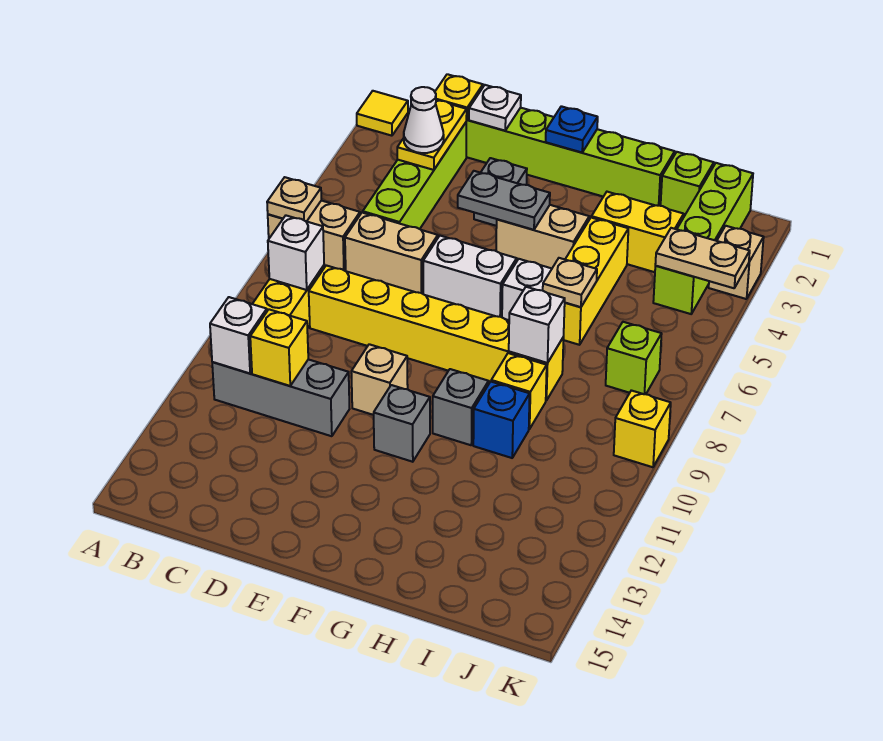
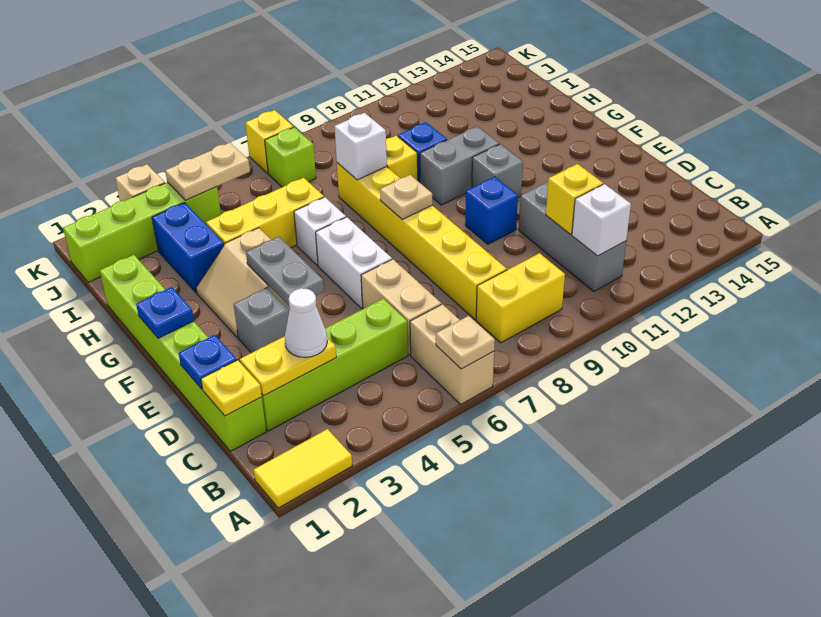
yellow 1x1 tile [357,91,408,136] -> yellow 1x2 tile [254,429,352,508]
white 1x1 brick [268,216,324,290] -> none
white 1x1 plate [469,85,521,131] -> blue 1x1 plate [179,335,237,389]
tan 1x1 brick [351,344,408,415] -> blue 1x1 brick [465,177,518,244]
grey 1x1 brick [433,369,489,445] -> grey 1x2 brick [420,126,499,205]
yellow 1x2 brick [592,192,684,272] -> blue 1x2 brick [152,203,224,293]
tan 1x1 plate [543,258,597,307] -> tan 1x1 plate moved to [380,175,432,220]
lime 1x1 brick [661,152,714,216] -> none
tan 1x2 plate [655,228,750,288] -> tan 1x2 plate turned to [165,143,250,200]
yellow 1x1 brick [614,390,671,467] -> yellow 1x1 brick moved to [245,110,293,173]

